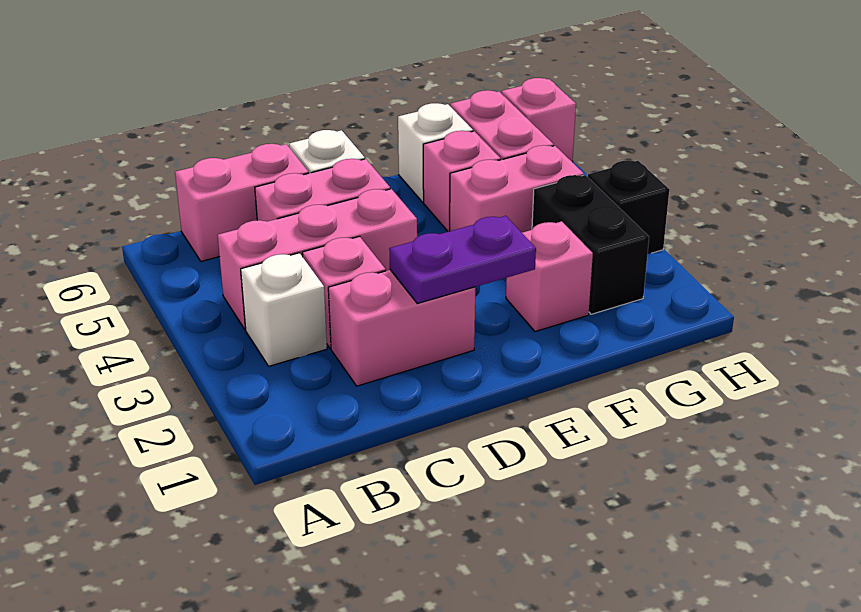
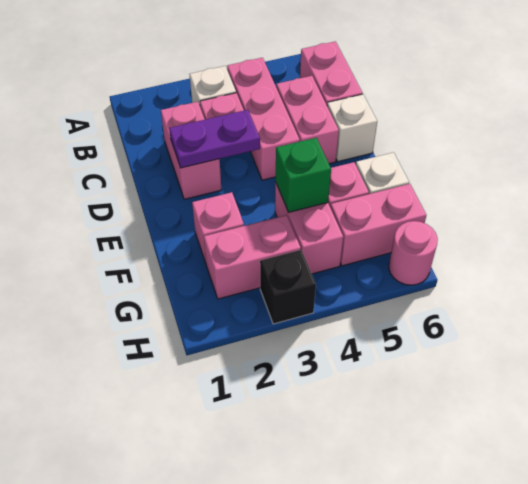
purple 1x2 plate [389,216,536,304] -> purple 1x2 plate turned to [169,110,260,168]
none -> green 1x1 brick [276,138,331,212]
black 1x2 brick [532,175,649,314] -> pink 1x2 brick [204,215,301,299]
pink 1x1 brick [501,78,576,162] -> pink 1x1 round brick [389,221,438,285]

